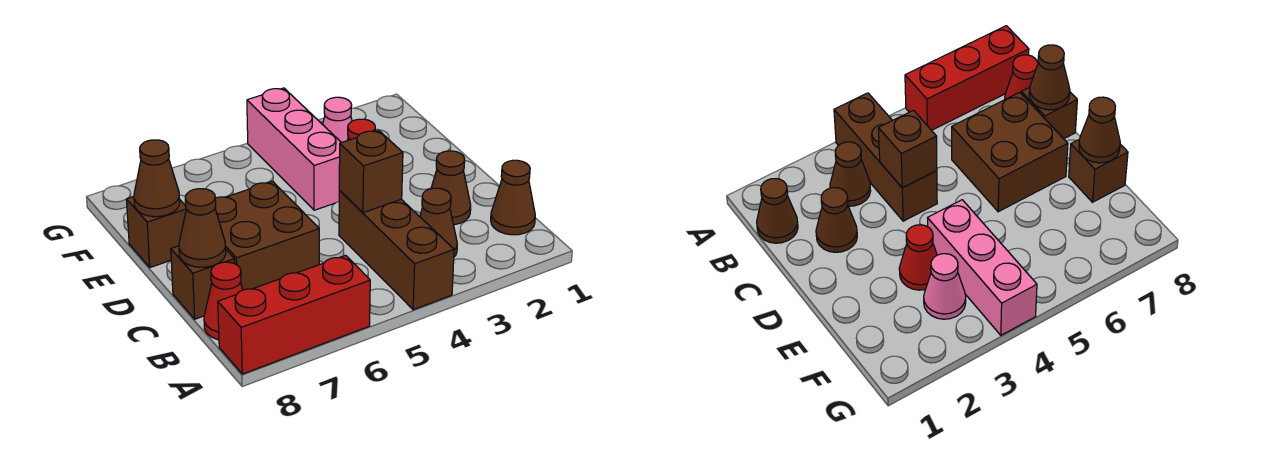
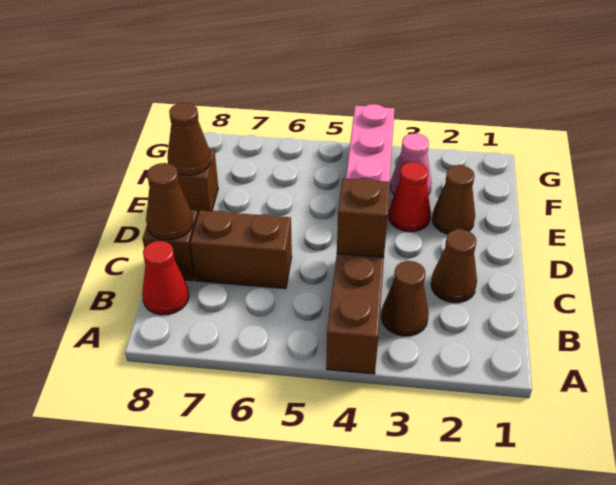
red 1x3 brick [218,255,370,374] -> none
brown 1x1 cone [491,160,535,235] -> brown 1x1 cone moved to [432,165,475,234]
brown 2x2 brick [215,181,319,290] -> brown 1x2 brick [190,210,292,289]

